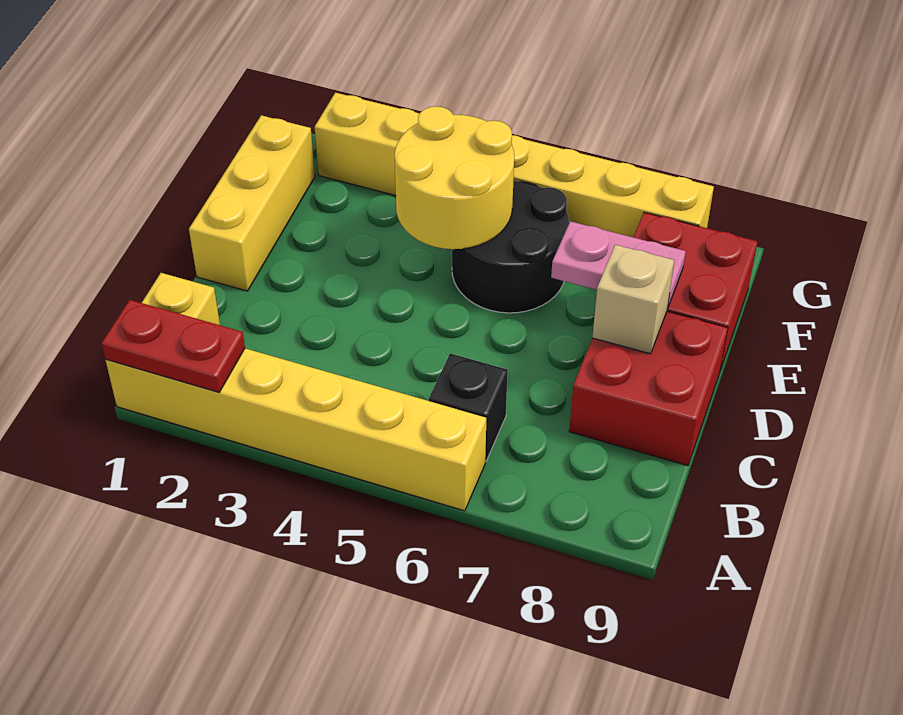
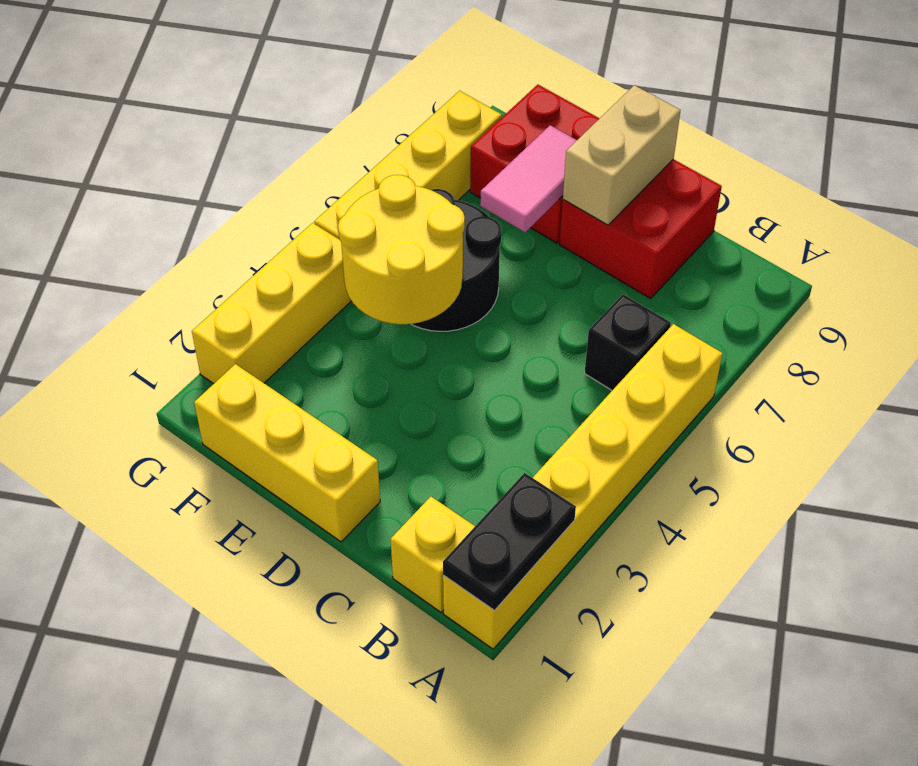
red 1x2 plate [101,300,245,392] -> black 1x2 plate [443,473,576,611]
tan 1x1 brick [592,245,674,354] -> tan 1x2 brick [563,85,681,225]
pink 1x2 plate [551,221,686,309] -> pink 1x2 tile [480,125,577,232]

